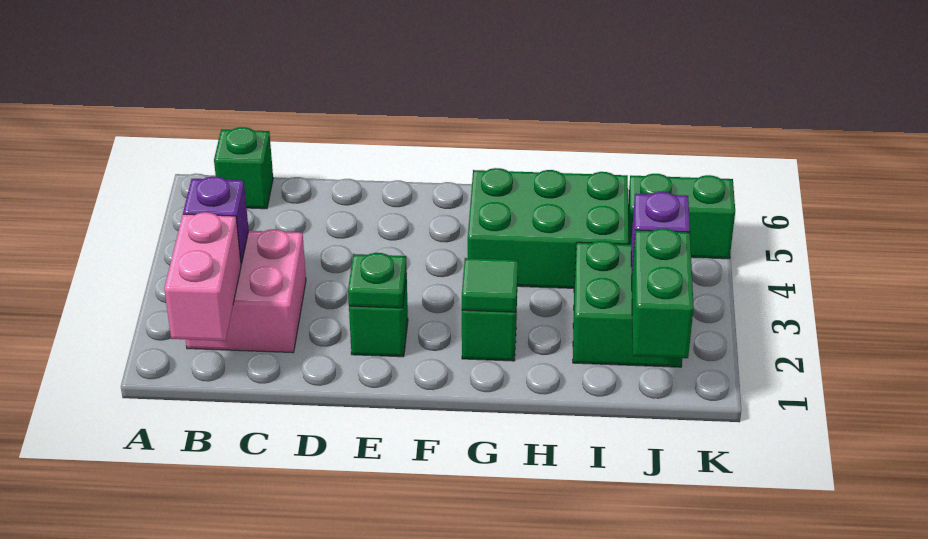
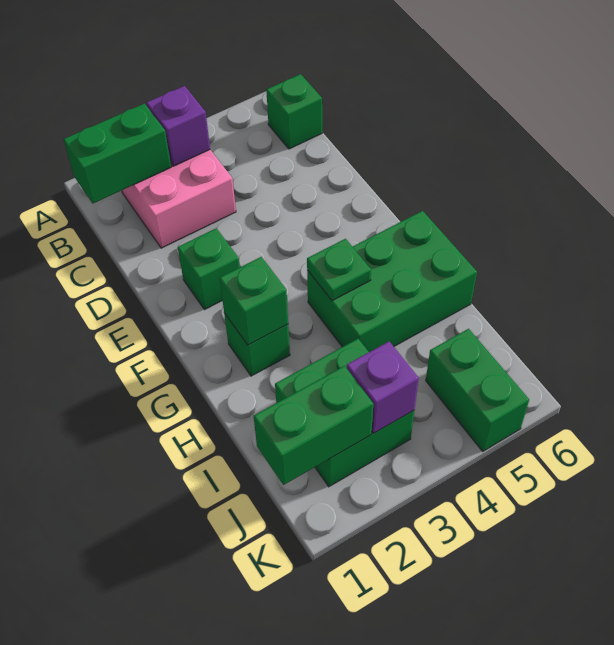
pink 1x2 brick [164,212,241,341] -> green 1x2 brick [64,104,171,203]
green 1x1 plate [348,253,407,308] -> green 1x1 plate moved to [307,239,371,301]
green 1x1 tile [462,258,518,312] -> green 1x1 brick [220,257,288,345]
green 2x3 brick [468,168,628,288] -> green 2x3 brick turned to [307,211,477,352]

